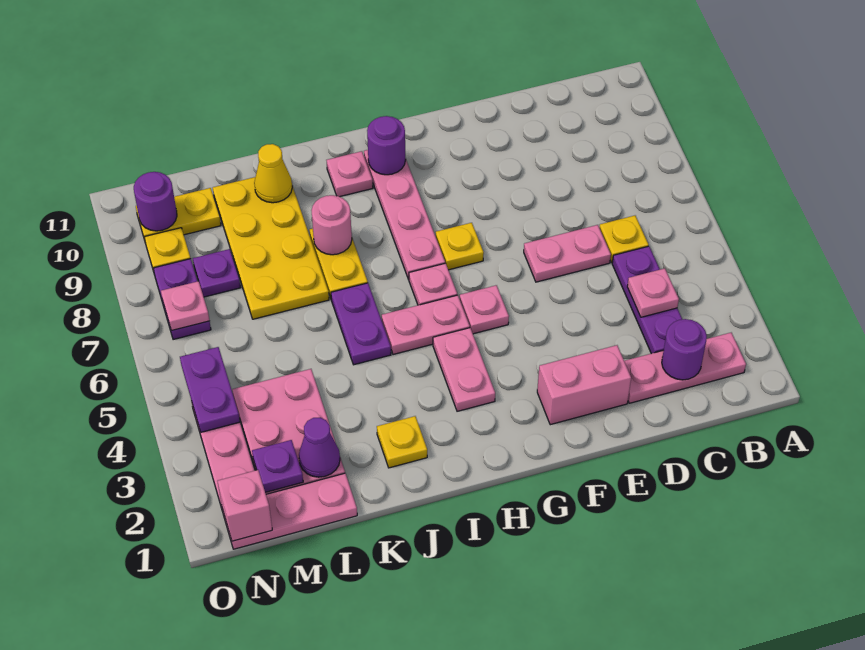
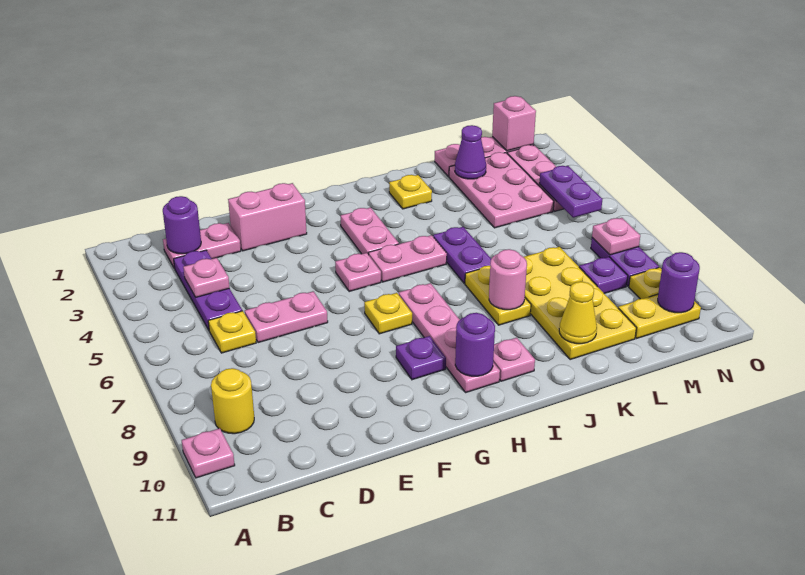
pink 1x3 plate [624,333,746,403] -> pink 1x2 plate [163,223,241,268]
none -> yellow 1x1 round brick [211,368,254,434]
pink 1x1 plate [409,263,457,305] -> pink 1x1 plate moved to [182,428,235,478]
purple 1x1 plate [252,440,303,493] -> purple 1x1 plate moved to [396,336,446,380]

